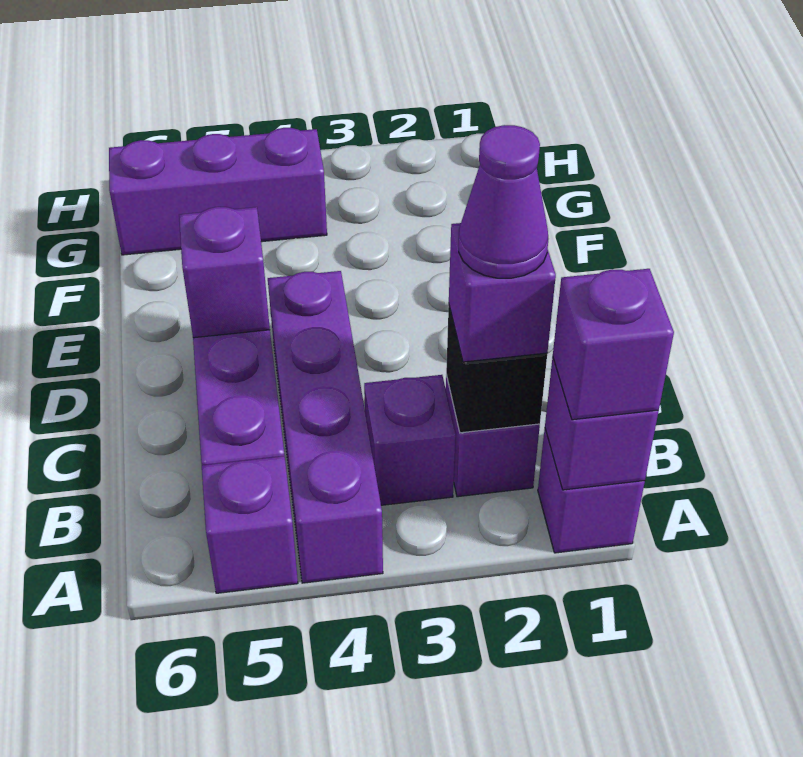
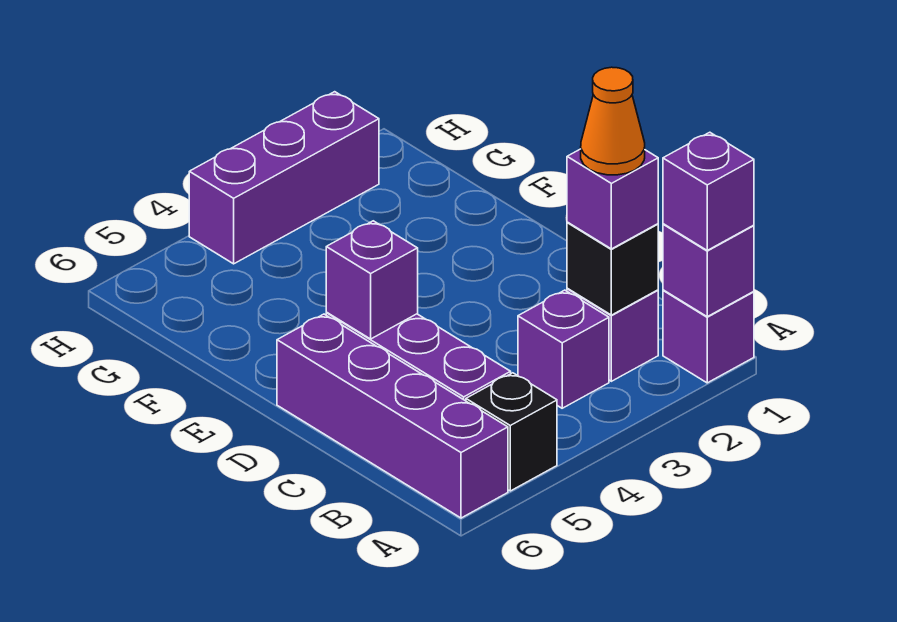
purple 1x4 brick [268,271,383,583] -> purple 1x4 brick moved to [277,314,508,518]
purple 1x1 brick [202,456,298,593] -> black 1x1 brick [466,373,557,491]
purple 1x1 cone [459,125,548,278] -> orange 1x1 cone [581,67,645,175]
purple 1x3 brick [109,128,327,255] -> purple 1x3 brick moved to [189,92,379,264]

